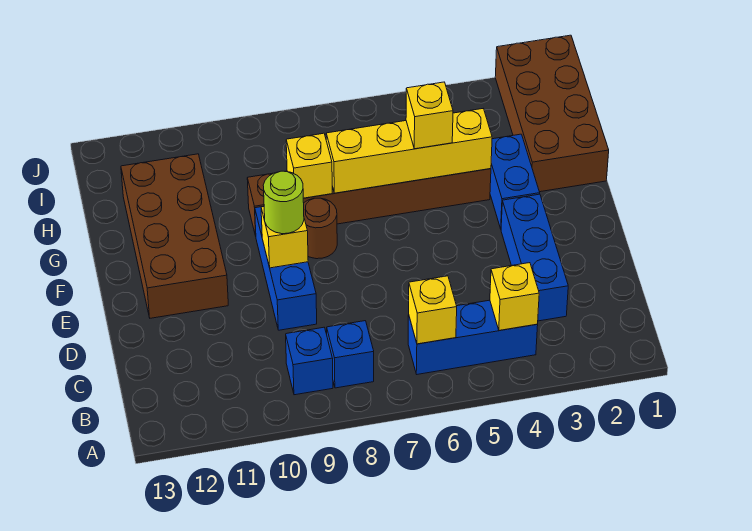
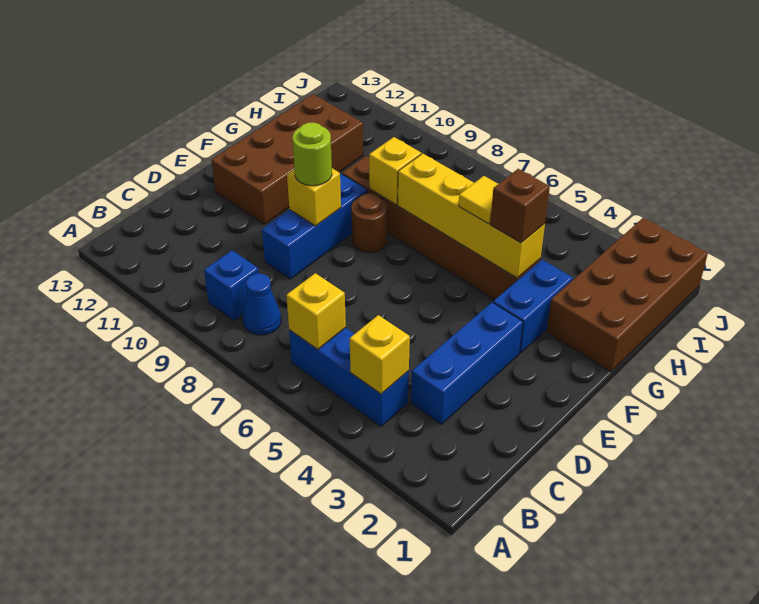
blue 1x1 brick [327,321,374,388] -> blue 1x1 cone [243,274,281,335]
none -> brown 1x1 brick [490,169,550,243]
yellow 1x1 brick [406,82,453,149] -> yellow 1x1 tile [459,176,498,224]

